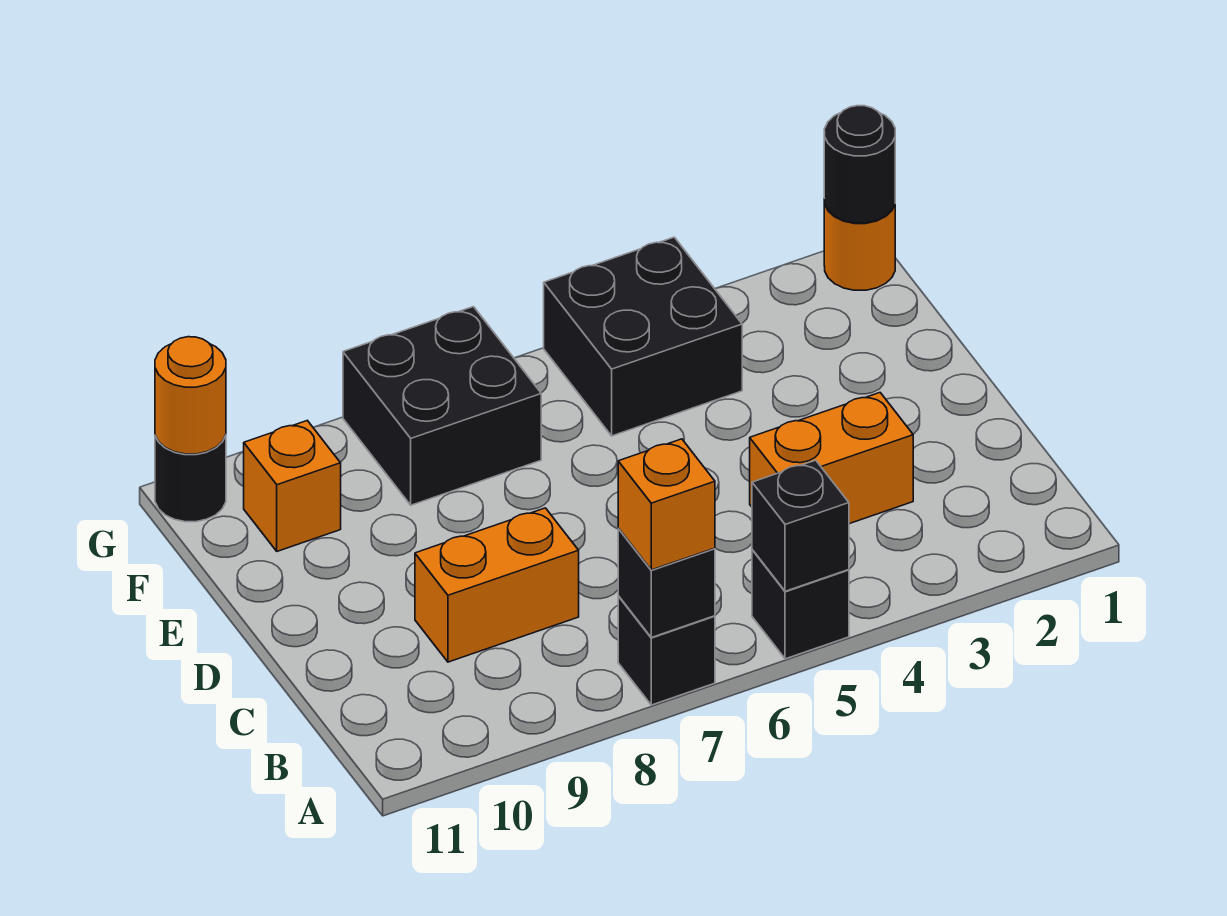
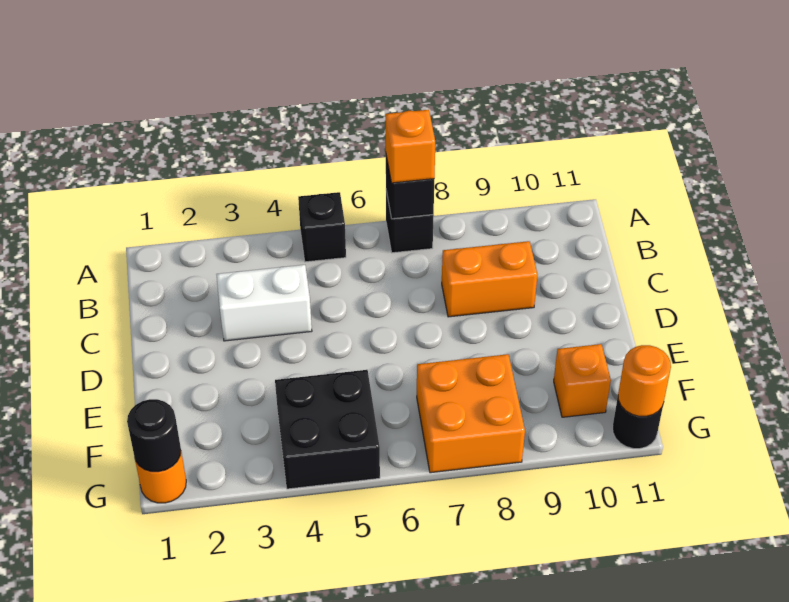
black 1x1 brick [752,460,849,591] -> none
orange 1x2 brick [750,393,913,524] -> white 1x2 brick [216,265,312,341]
black 2x2 brick [343,307,541,505] -> orange 2x2 brick [417,354,525,473]

